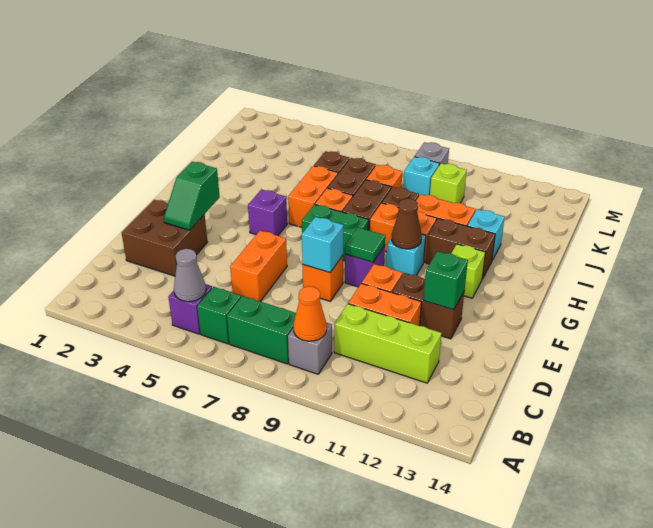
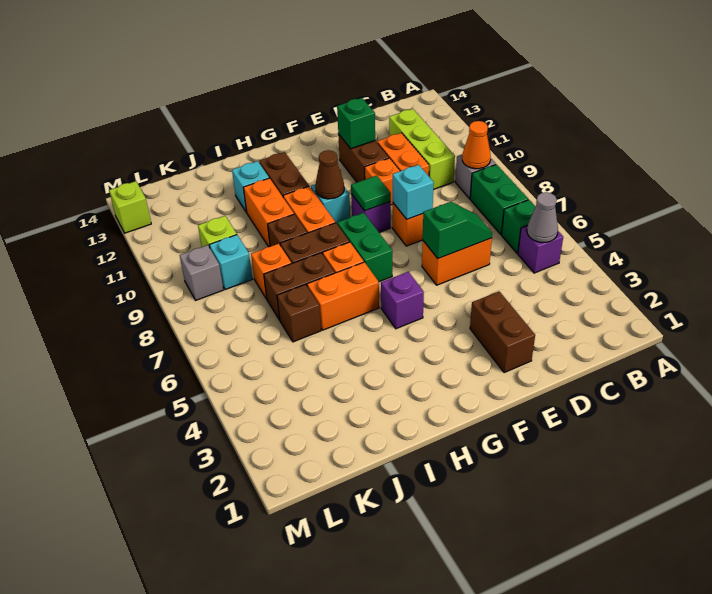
brown 2x2 brick [122,200,207,276] -> brown 1x2 brick [470,291,535,373]
green 1x2 slope [164,162,220,230] -> green 1x2 slope moved to [423,202,492,259]
lime 1x1 brick [451,244,485,298] -> lime 1x1 brick moved to [109,181,151,233]

